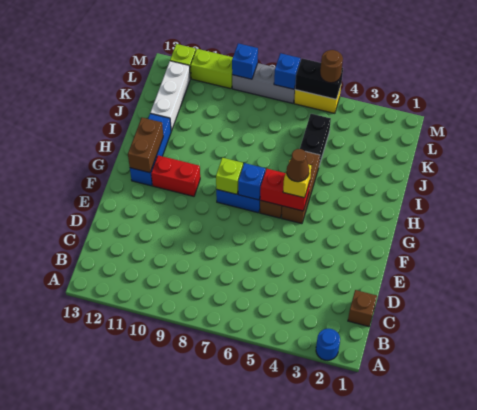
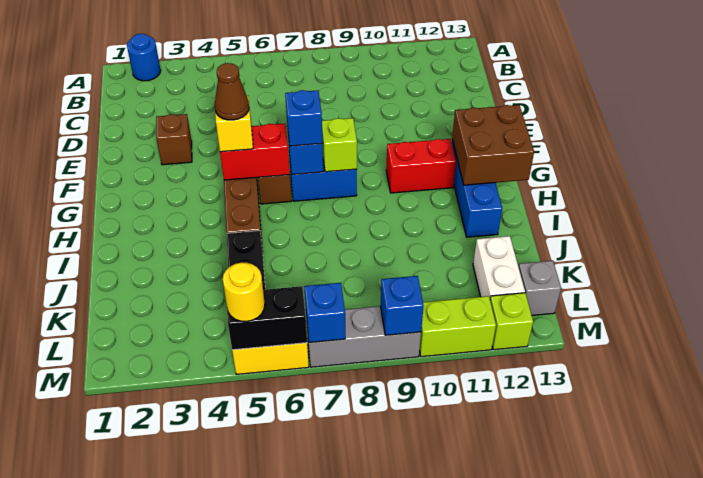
brown 1x1 brick [348,290,377,327] -> brown 1x1 brick moved to [156,114,192,165]
none -> blue 1x1 brick [285,90,323,146]
brown 1x2 brick [128,118,163,173] -> brown 2x2 brick [452,105,534,185]
white 1x3 brick [150,61,190,131] -> white 1x2 brick [473,236,525,298]
none -> grey 1x1 brick [519,261,561,315]
brown 1x1 round brick [320,50,343,83] -> yellow 1x1 round brick [223,262,265,322]

